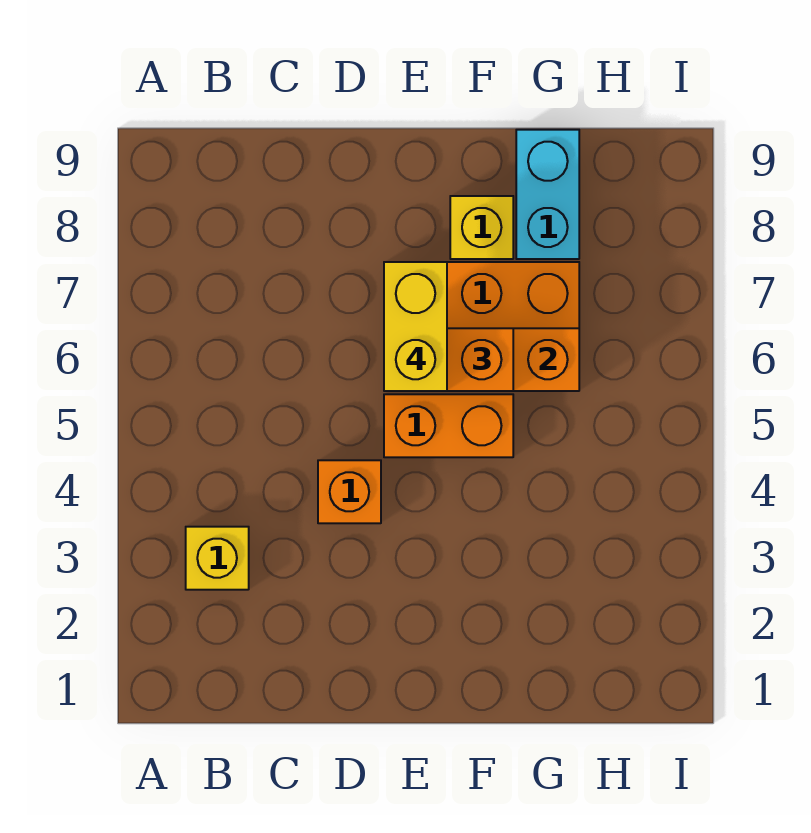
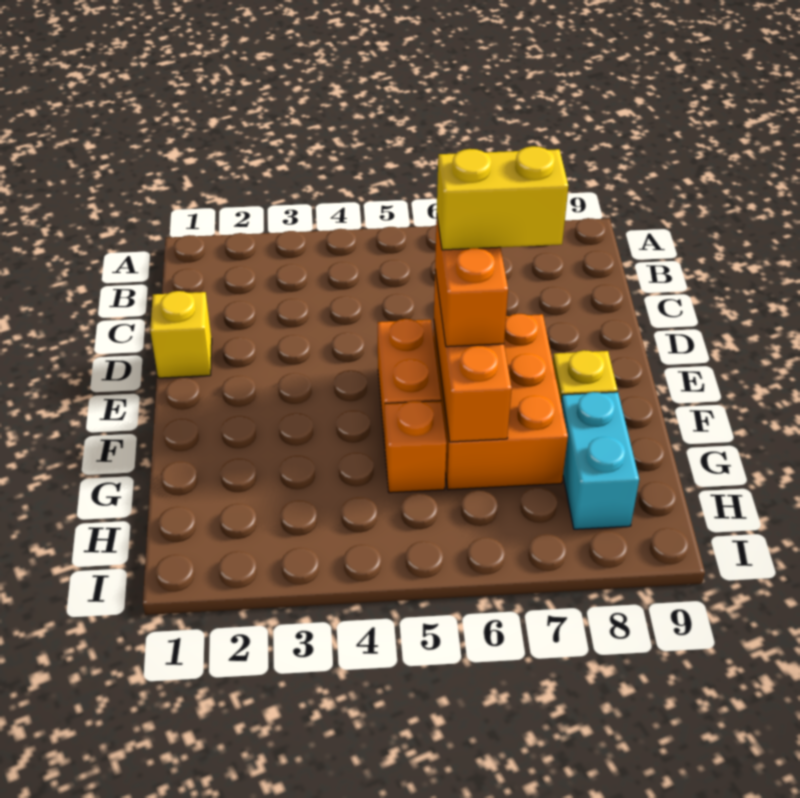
yellow 1x1 brick [186,527,249,590] -> yellow 1x1 brick moved to [150,291,212,378]
orange 1x1 brick [318,460,381,523] -> orange 1x1 brick moved to [385,401,447,493]
cyan 1x2 brick [516,130,579,259] -> cyan 1x2 brick turned to [561,392,639,529]

